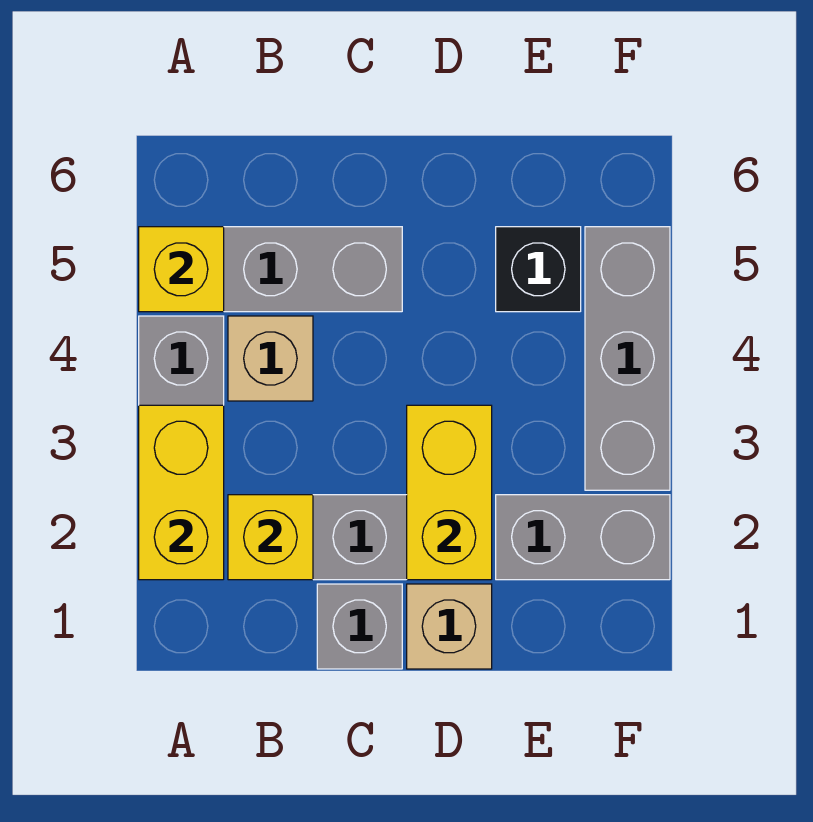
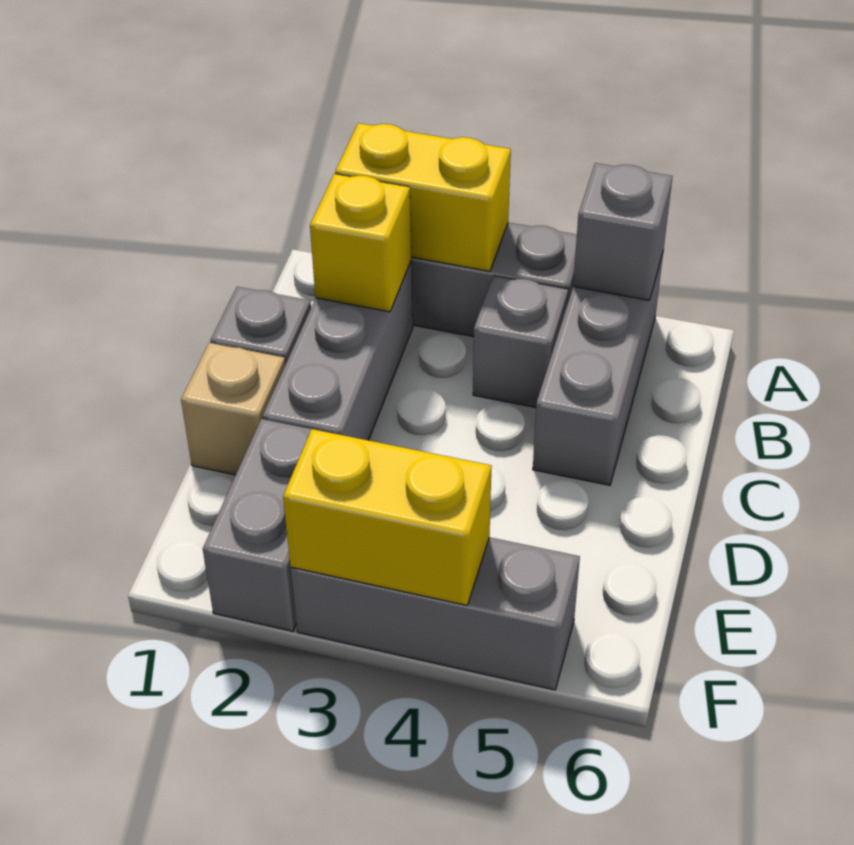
yellow 1x1 brick [139,227,224,312] -> grey 1x1 brick [573,163,673,300]
tan 1x1 brick [228,316,313,401] -> grey 1x1 brick [473,276,568,408]
yellow 1x2 brick [407,405,492,580] -> yellow 1x2 brick moved to [283,429,492,605]
black 1x1 brick [496,227,581,312] -> none

